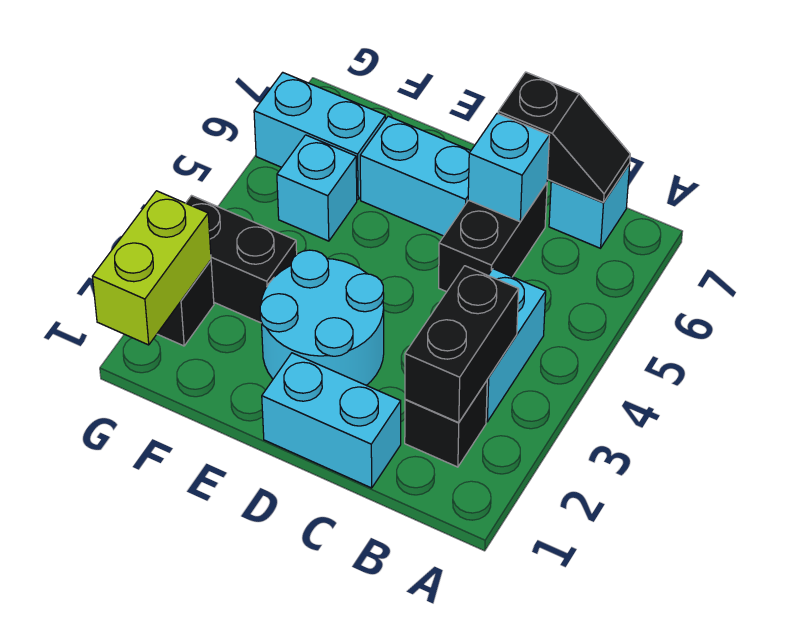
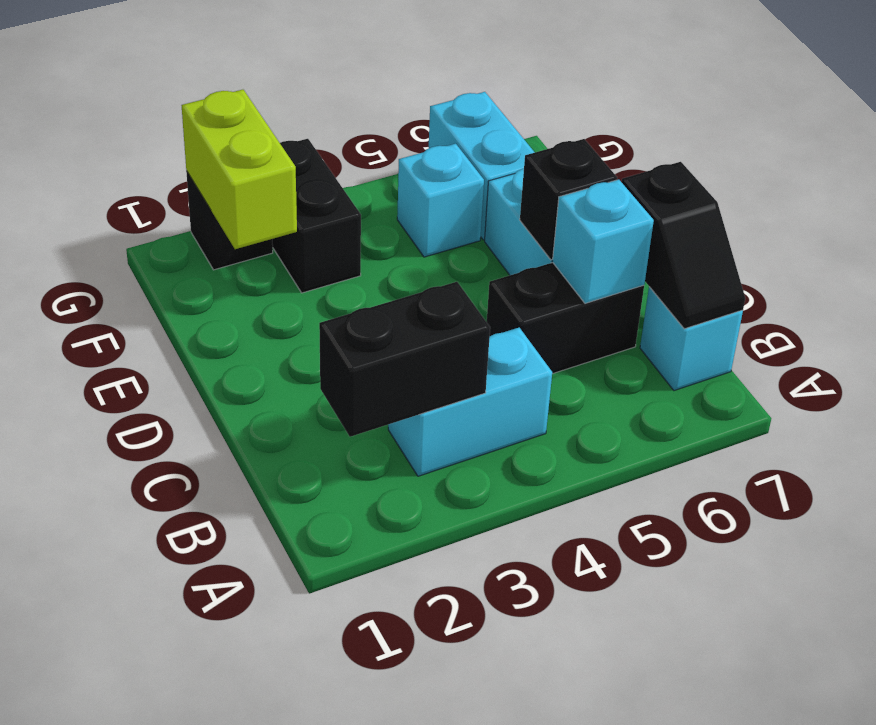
black 1x1 brick [405,381,487,467] -> black 1x1 brick moved to [520,139,617,260]
cyan 1x2 brick [262,353,401,488] -> none
cyan 2x2 round brick [260,250,384,385] -> none
lime 1x2 brick [92,191,211,345] -> lime 1x2 brick turned to [182,90,297,249]

